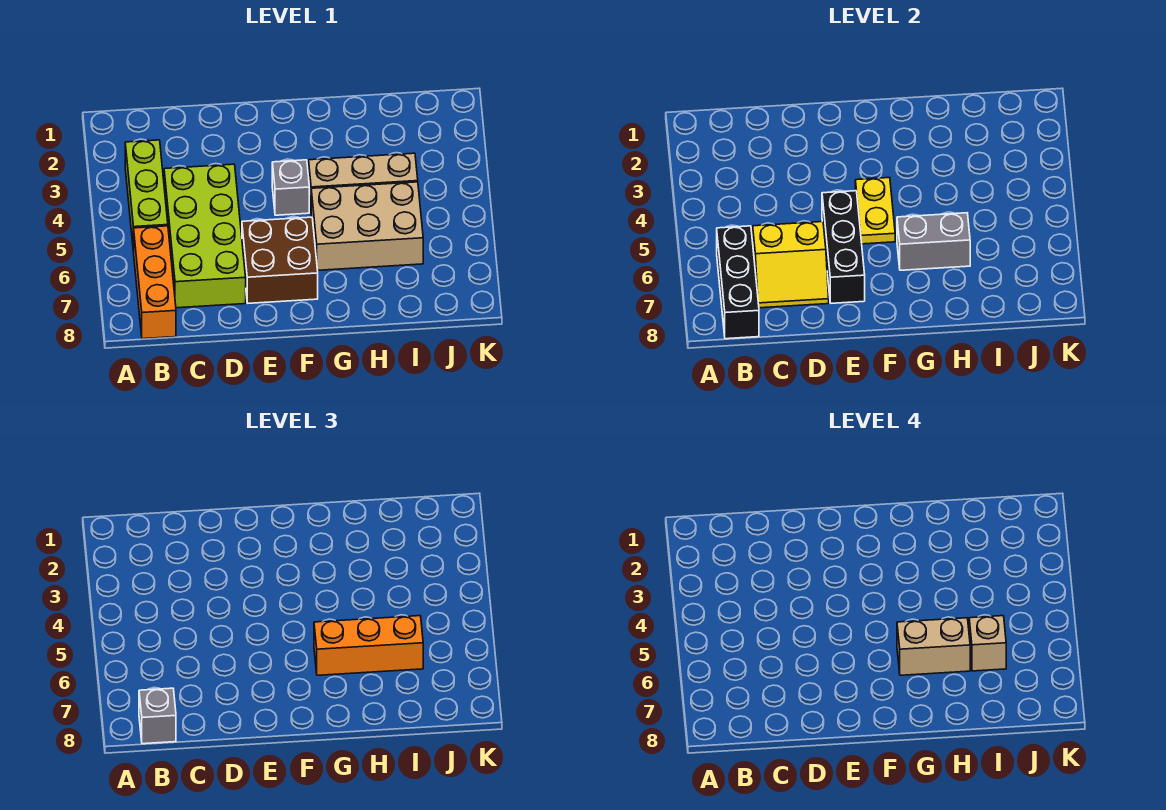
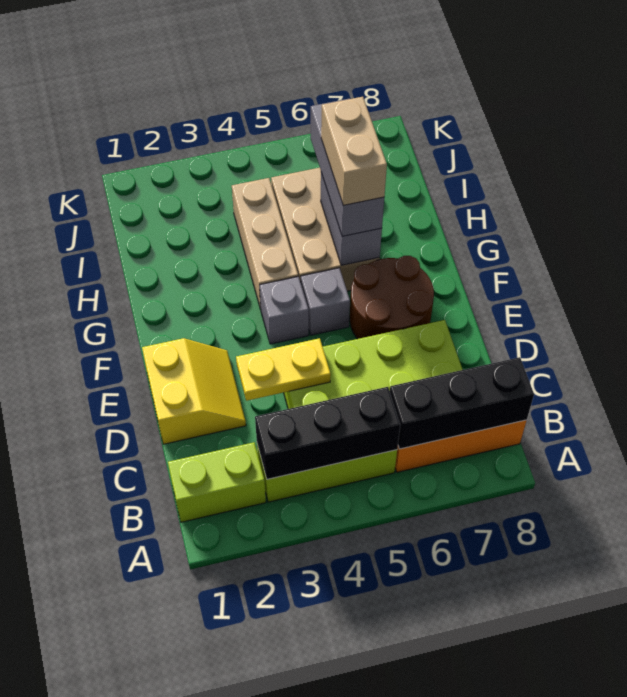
none -> lime 1x2 brick [168,442,266,522]
grey 1x1 brick [139,688,176,744] -> grey 1x1 brick moved to [301,268,350,335]
yellow 2x2 slope [753,222,829,308] -> yellow 2x2 slope moved to [142,338,246,444]
black 1x3 brick [822,191,865,303] -> black 1x3 brick moved to [255,387,400,479]
brown 2x2 brick [242,217,318,303] -> brown 2x2 round brick [350,256,434,339]
yellow 1x2 plate [855,178,895,244] -> yellow 1x2 plate moved to [236,338,331,401]
orange 1x3 brick [314,616,423,675] -> grey 1x3 brick [311,98,384,236]
tan 1x1 brick [969,616,1006,671] -> none

